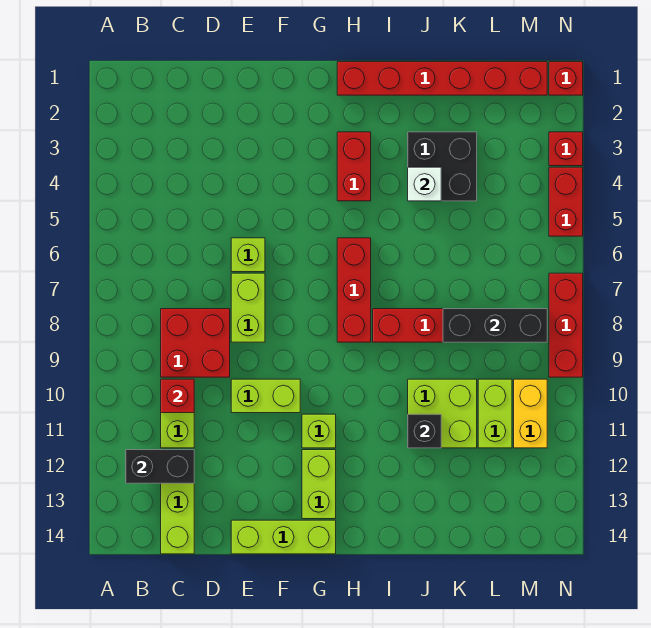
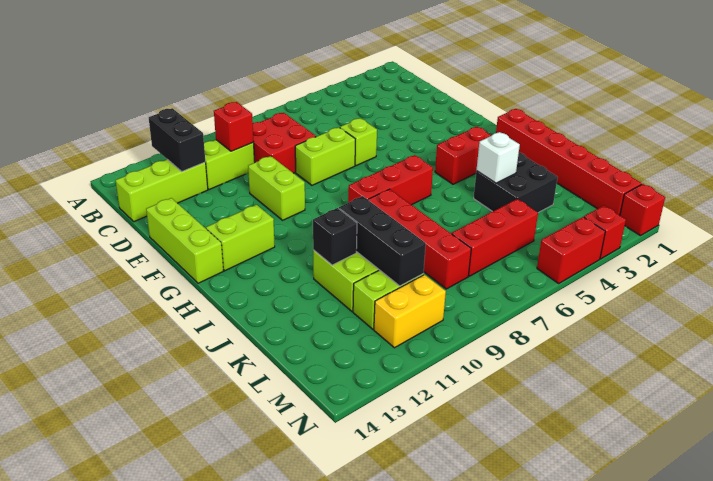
lime 1x1 brick [302,414,336,448] -> none
black 1x3 brick [443,309,547,342] -> black 1x3 brick moved to [339,196,426,286]
red 1x3 brick [549,273,583,377] -> red 1x3 brick moved to [452,199,538,276]

